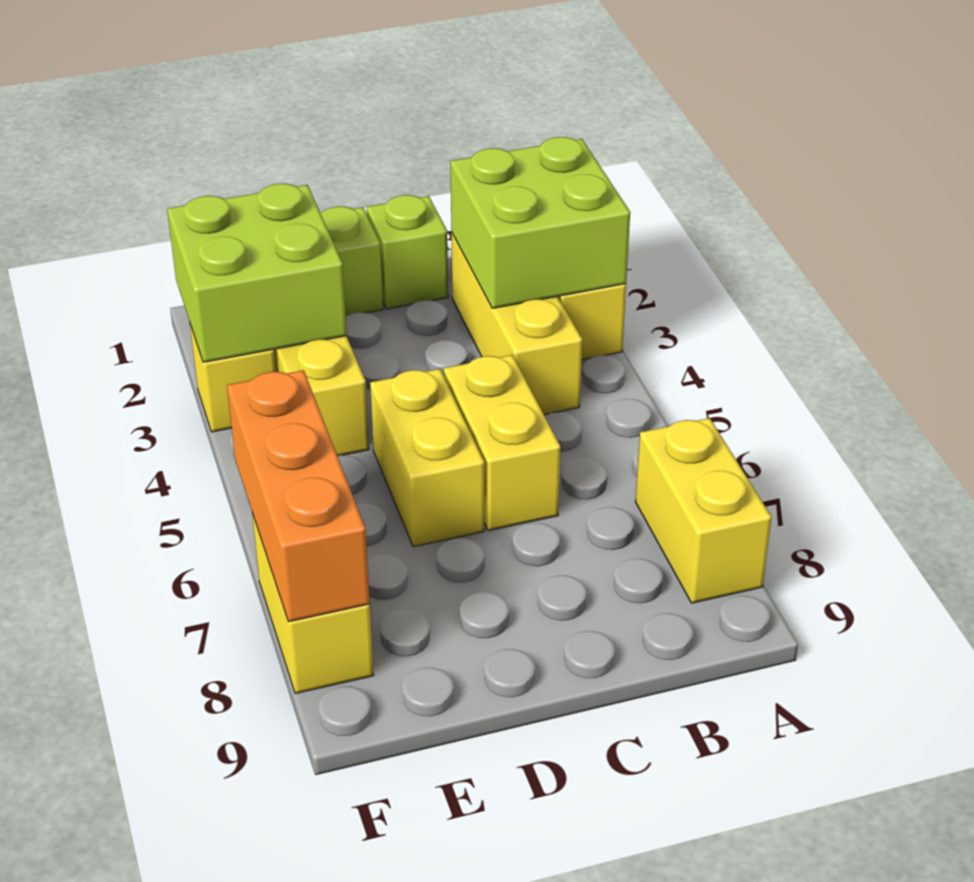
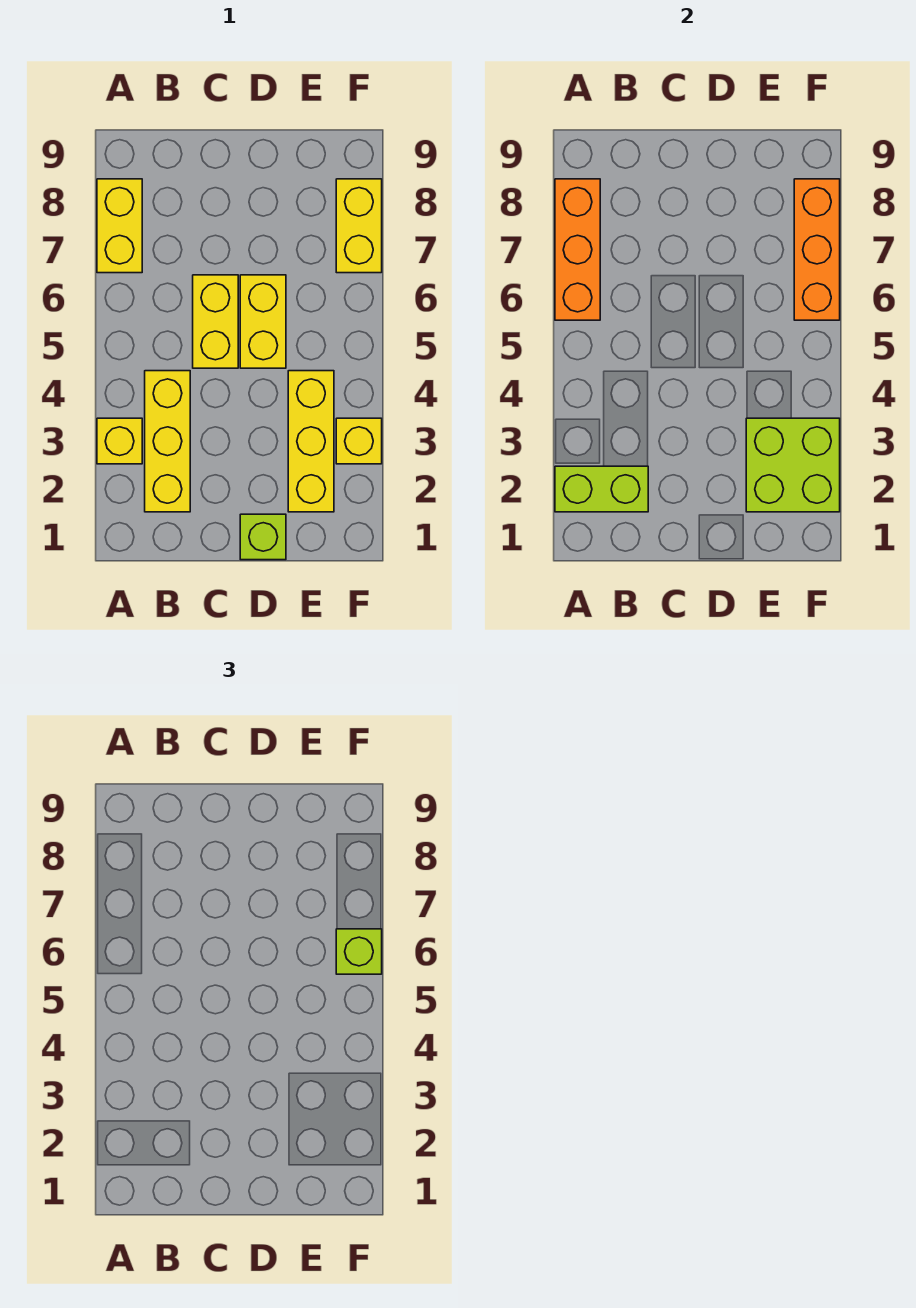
lime 2x2 brick [450,137,630,308] -> lime 1x2 brick [555,466,648,512]
none -> orange 1x3 brick [555,179,600,320]
lime 1x1 brick [367,195,448,309] -> lime 1x1 brick moved to [336,929,382,974]

